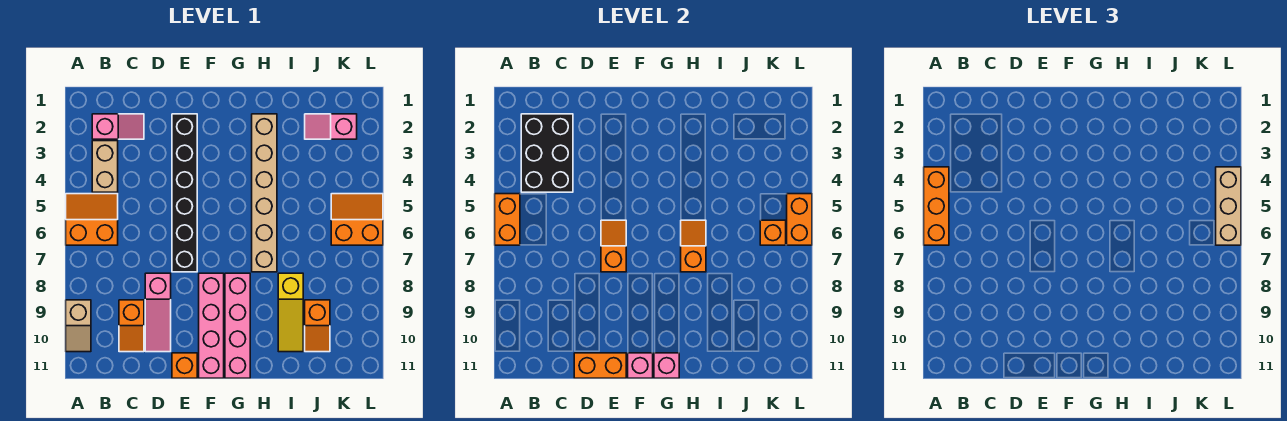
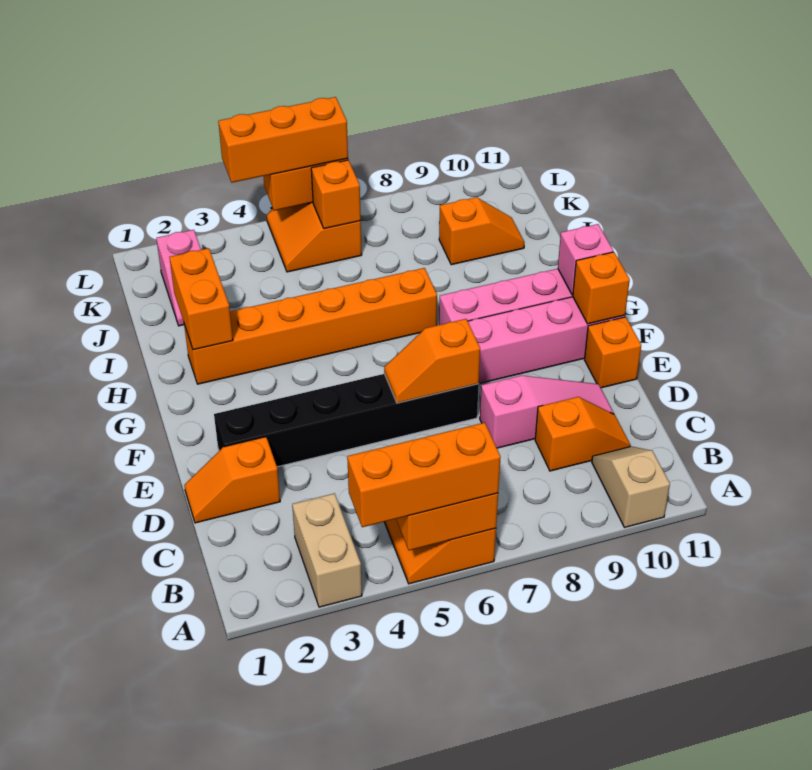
tan 1x2 slope [66,300,91,352] -> tan 1x2 slope turned to [592,446,670,528]
pink 1x2 slope [92,114,144,139] -> none
black 2x3 brick [521,114,573,192] -> none
tan 1x2 brick [92,141,118,192] -> tan 1x2 brick turned to [292,493,362,607]
orange 1x2 brick [574,353,626,378] -> orange 1x2 brick moved to [169,248,233,350]
pink 1x1 brick [628,353,653,378] -> orange 1x1 brick [573,252,630,324]
tan 1x6 brick [252,114,277,272] -> orange 1x6 brick [184,268,437,384]
orange 1x2 slope [681,220,706,272] -> orange 1x2 slope moved to [184,437,280,523]
yellow 1x3 slope [278,273,303,352] -> none
tan 1x3 brick [1216,167,1241,245] -> orange 1x3 brick [218,97,348,183]

